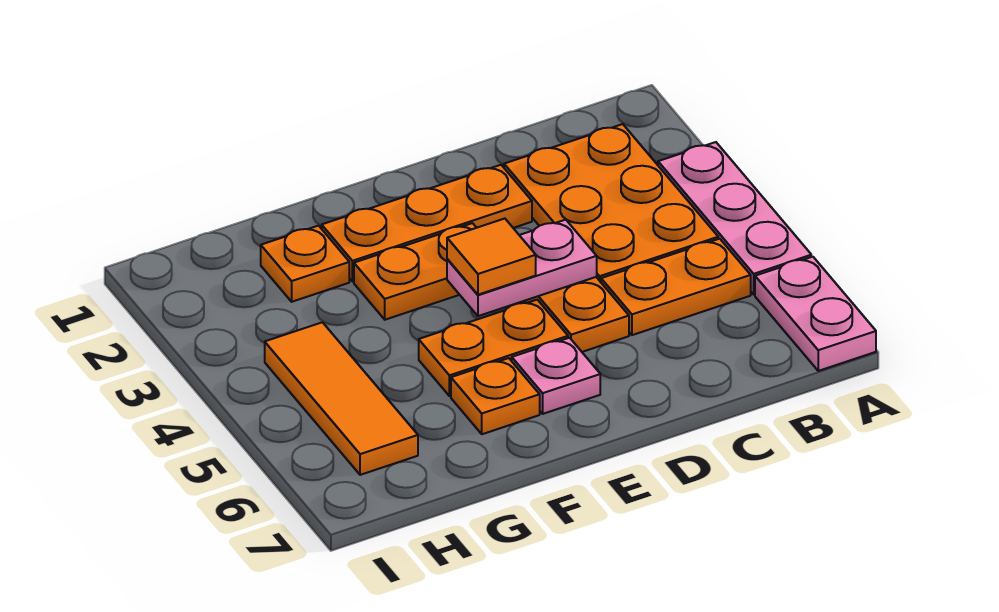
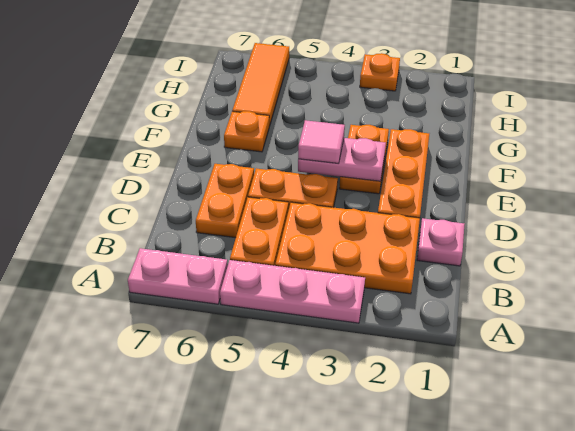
pink 1x2 plate [447,220,597,316] -> pink 1x2 plate turned to [298,138,386,181]
orange 1x1 tile [447,219,536,295] -> pink 1x1 tile [298,120,345,163]
orange 1x2 plate [419,300,568,396] -> orange 1x2 plate moved to [196,164,254,238]
pink 1x1 plate [512,338,600,414] -> pink 1x1 plate moved to [417,218,465,266]
orange 1x1 plate [261,226,349,302] -> orange 1x1 plate moved to [360,53,400,91]
orange 1x3 tile [265,322,418,475] -> orange 1x3 tile turned to [232,43,289,126]

